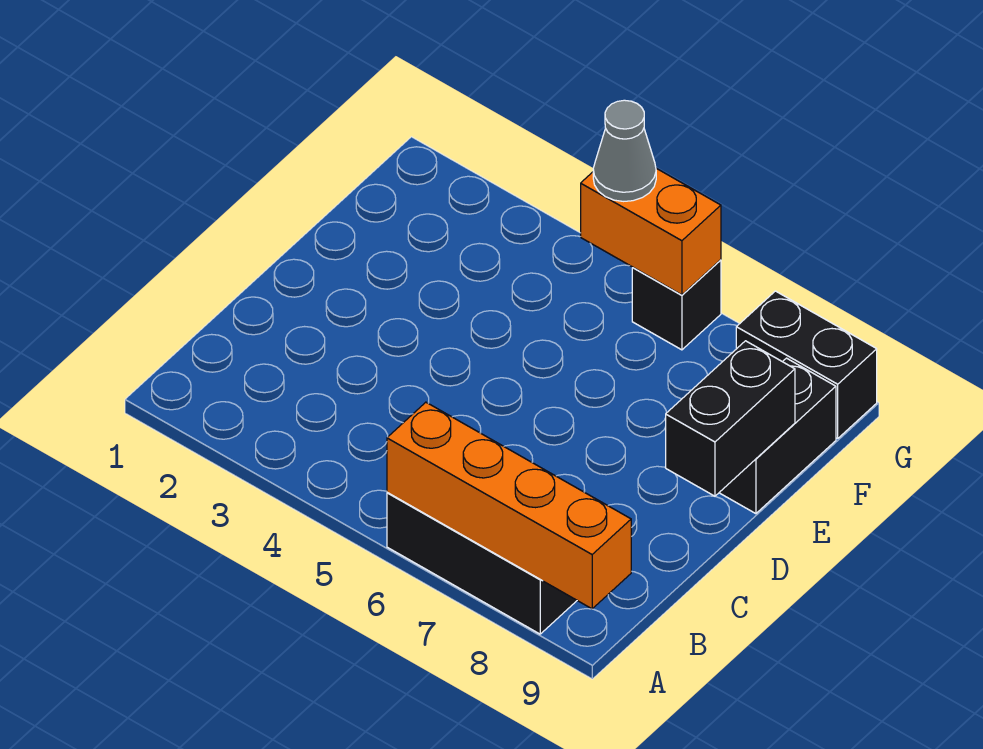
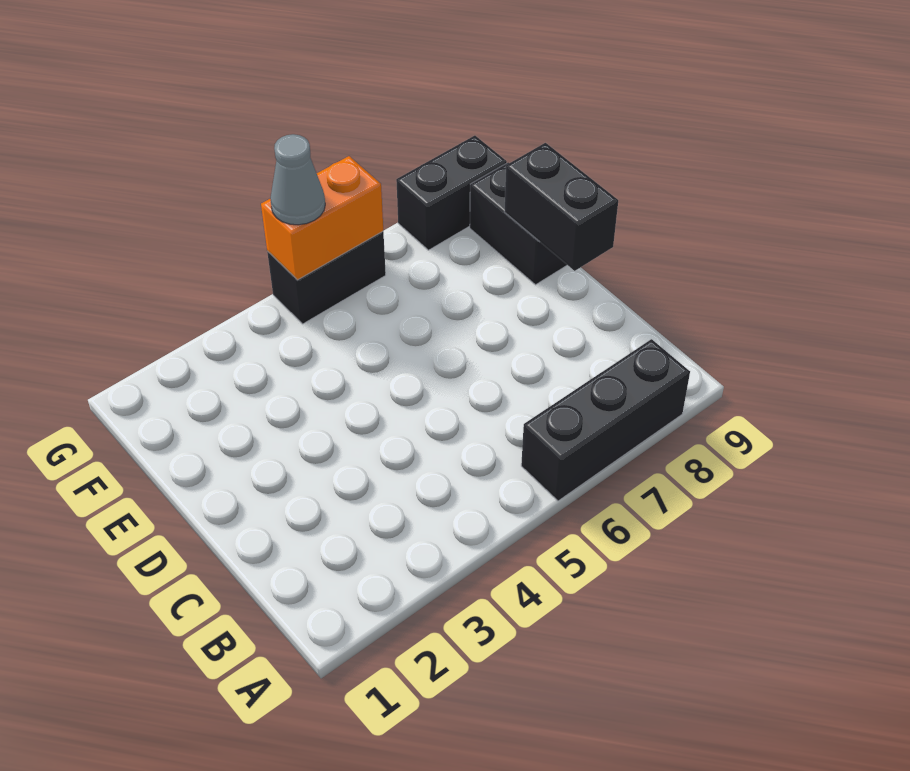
orange 1x4 brick [387,402,631,609] -> none
black 1x1 brick [632,260,721,350] -> black 1x2 brick [267,231,386,324]

